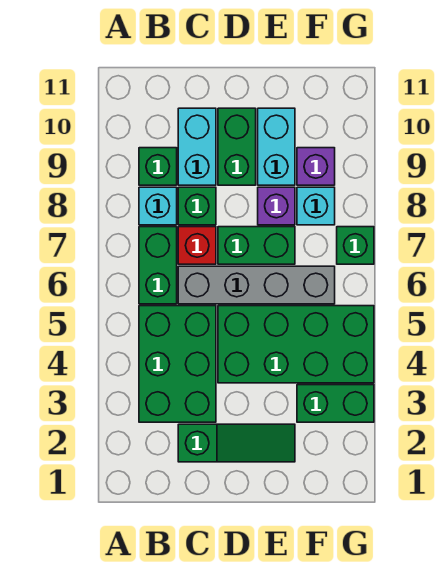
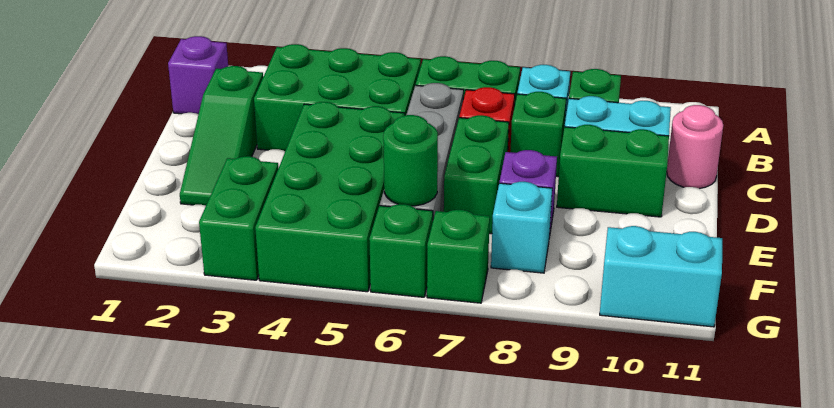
none -> pink 1x1 round brick [667,105,723,189]
cyan 1x2 brick [258,108,295,185] -> cyan 1x2 brick moved to [600,226,722,327]
none -> green 1x1 round brick [383,115,438,206]
purple 1x1 brick [297,148,335,185] -> purple 1x1 brick moved to [168,36,228,114]
none -> green 1x1 brick [369,204,433,297]

